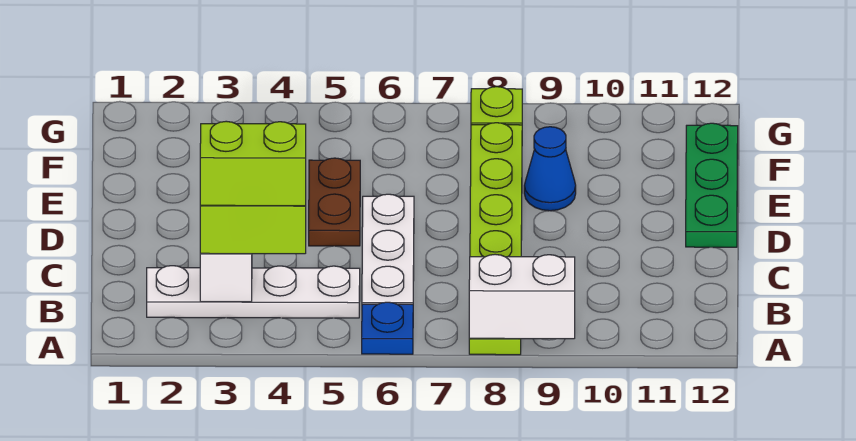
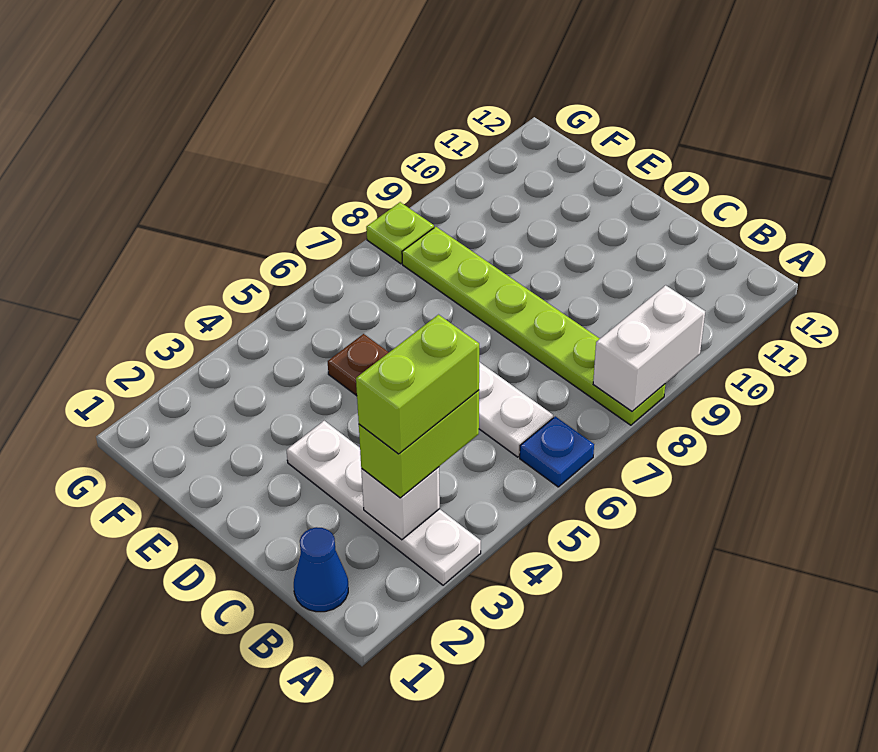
white 1x4 plate [147,266,360,318] -> white 1x4 plate turned to [286,421,481,585]
green 1x3 plate [686,123,738,247] -> none
blue 1x1 cone [524,127,576,211] -> blue 1x1 cone moved to [294,527,348,612]

